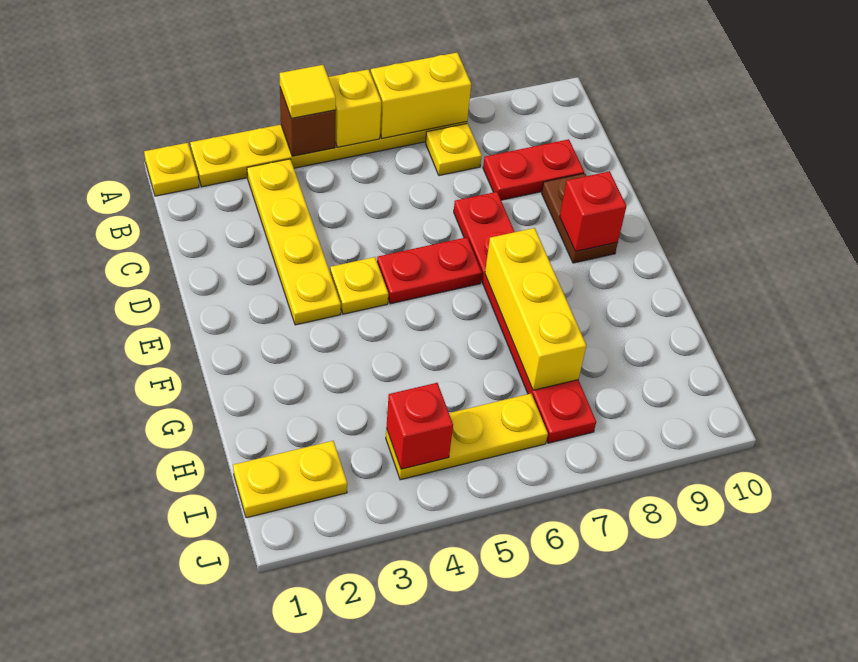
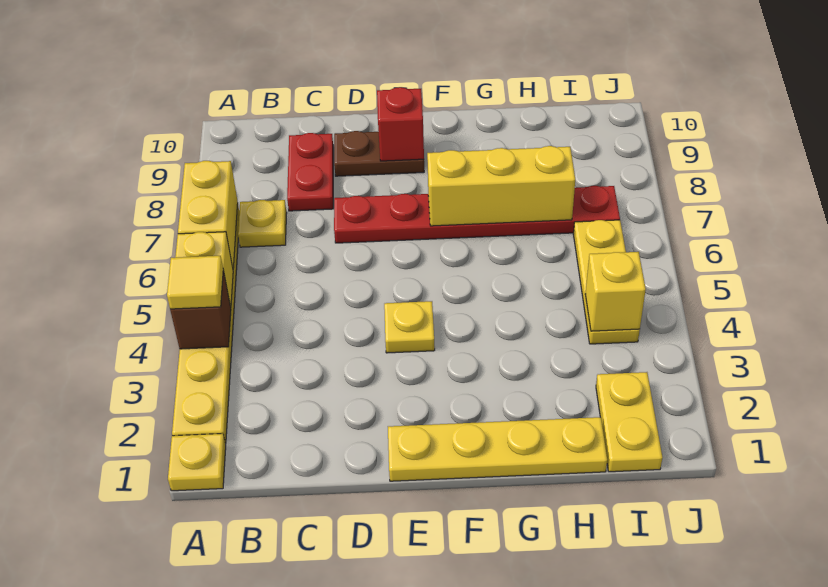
yellow 1x4 plate [247,159,341,325] -> yellow 1x4 plate moved to [388,417,607,481]
red 1x2 plate [377,237,482,304] -> none
red 1x1 brick [386,383,453,469] -> yellow 1x1 brick [585,252,646,331]

